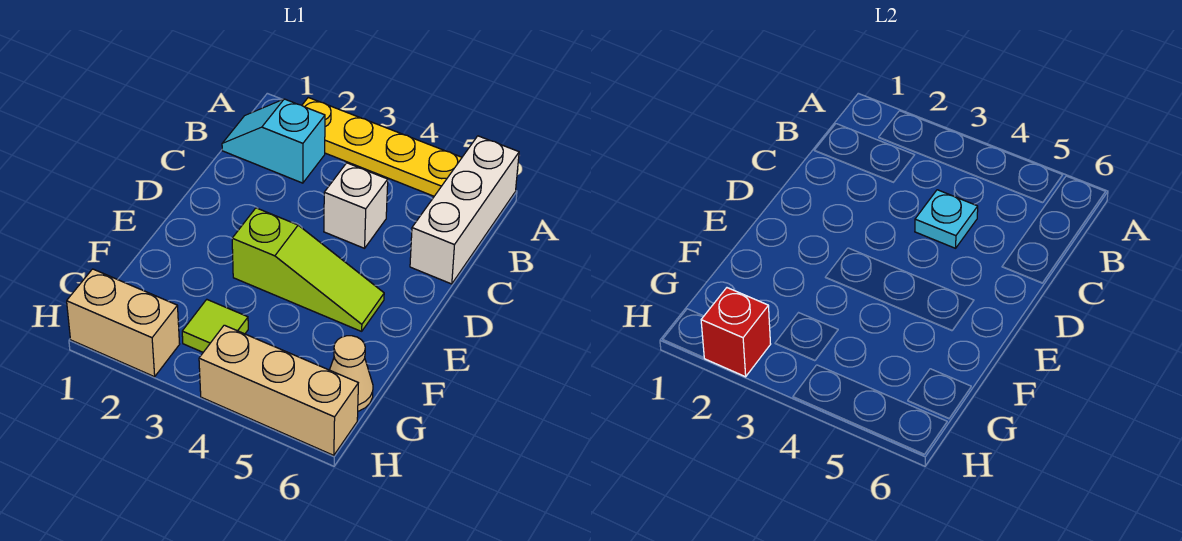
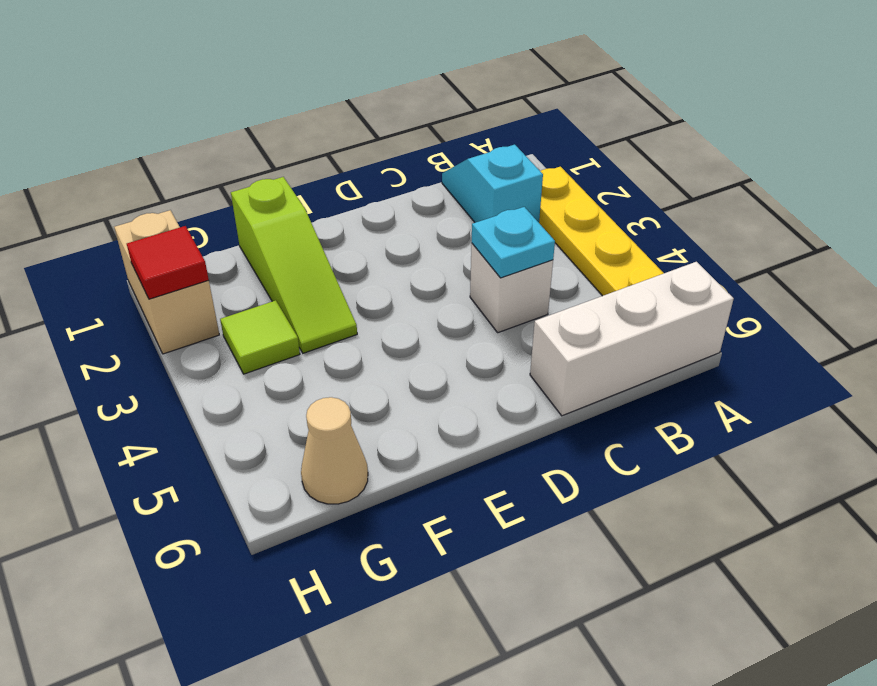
lime 1x3 slope [232,208,384,331] -> lime 1x3 slope moved to [231,177,357,353]
red 1x1 brick [701,288,771,377] -> red 1x1 tile [127,226,209,299]
tan 1x3 brick [199,325,358,455] -> none

